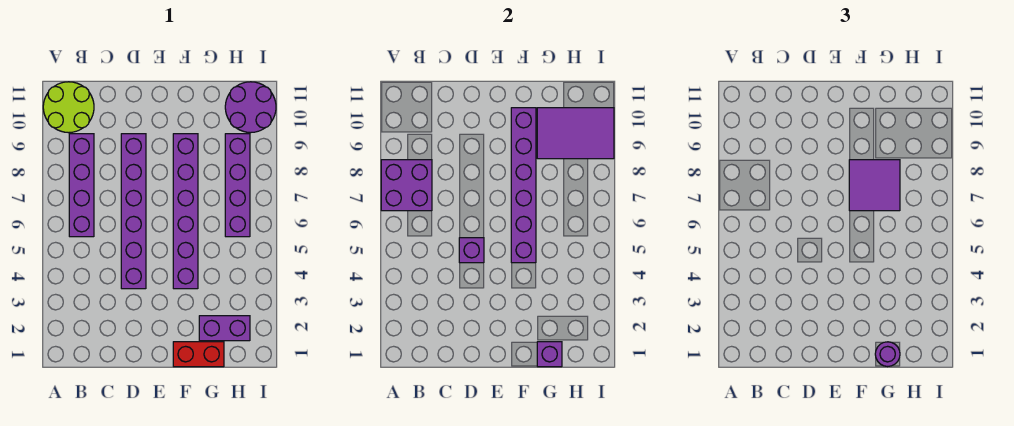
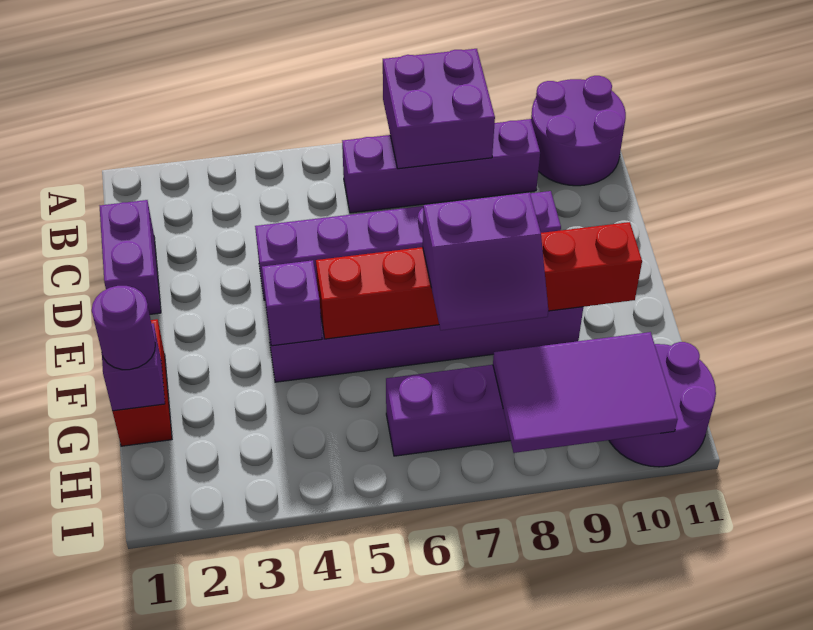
lime 2x2 round brick [43,82,94,133] -> purple 2x2 round brick [531,76,626,186]
purple 1x1 brick [459,238,484,263] -> purple 1x1 brick moved to [262,260,322,346]
purple 1x6 brick [511,108,536,263] -> red 1x6 brick [316,222,642,339]
purple 2x2 tile [849,160,900,211] -> purple 2x2 slope [423,192,548,330]
purple 1x2 brick [199,316,250,341] -> purple 1x2 brick moved to [100,200,161,314]
purple 2x3 tile [537,108,614,159] -> purple 2x3 tile turned to [493,332,678,453]

